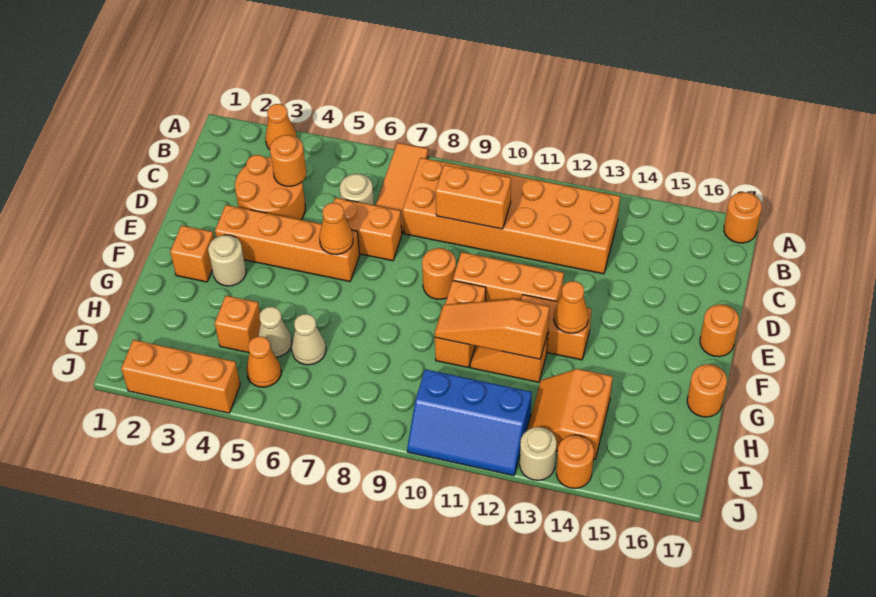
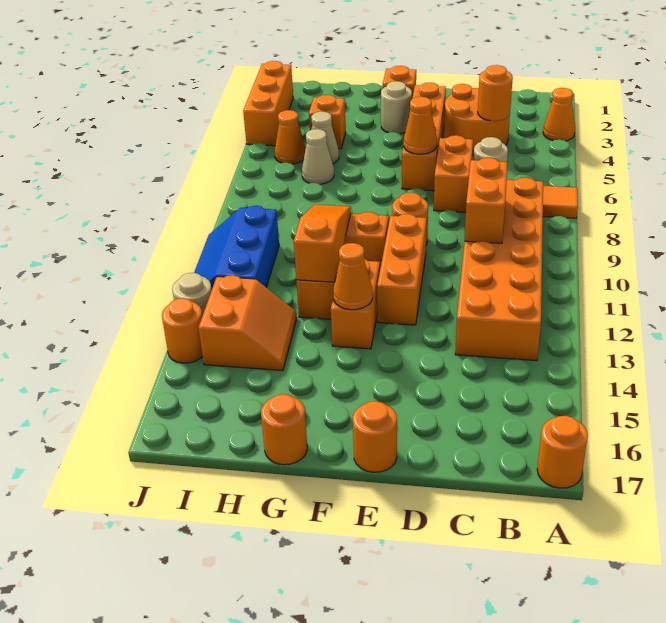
orange 2x2 slope [528,369,613,460] -> orange 2x2 slope turned to [198,275,297,371]

